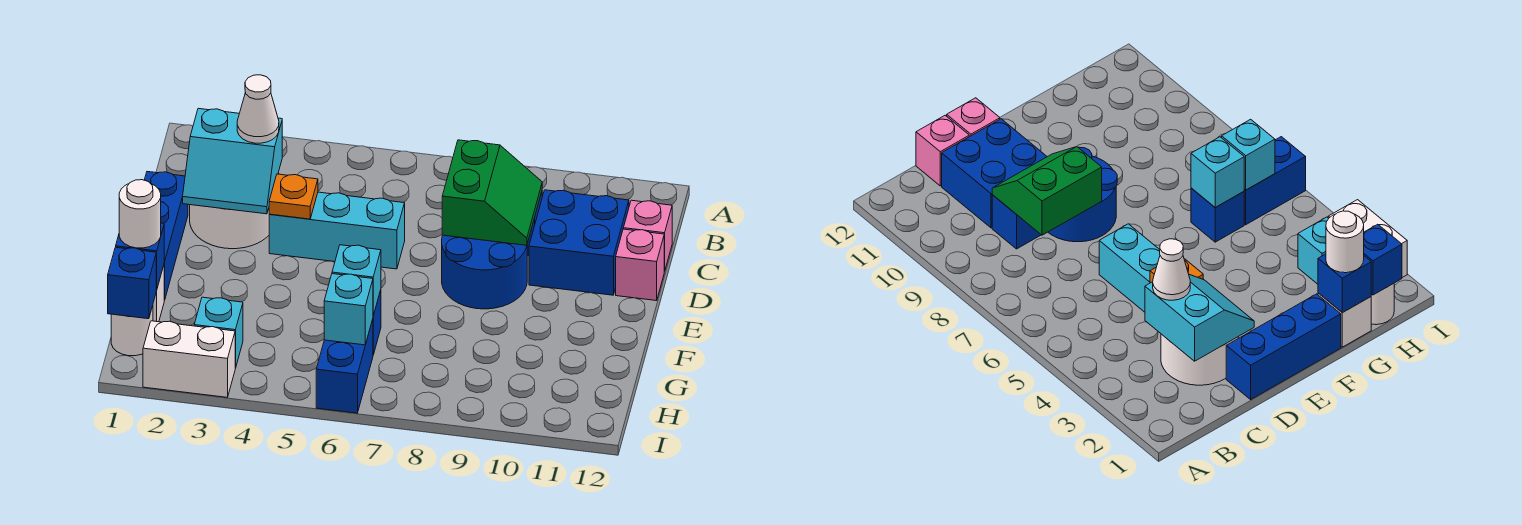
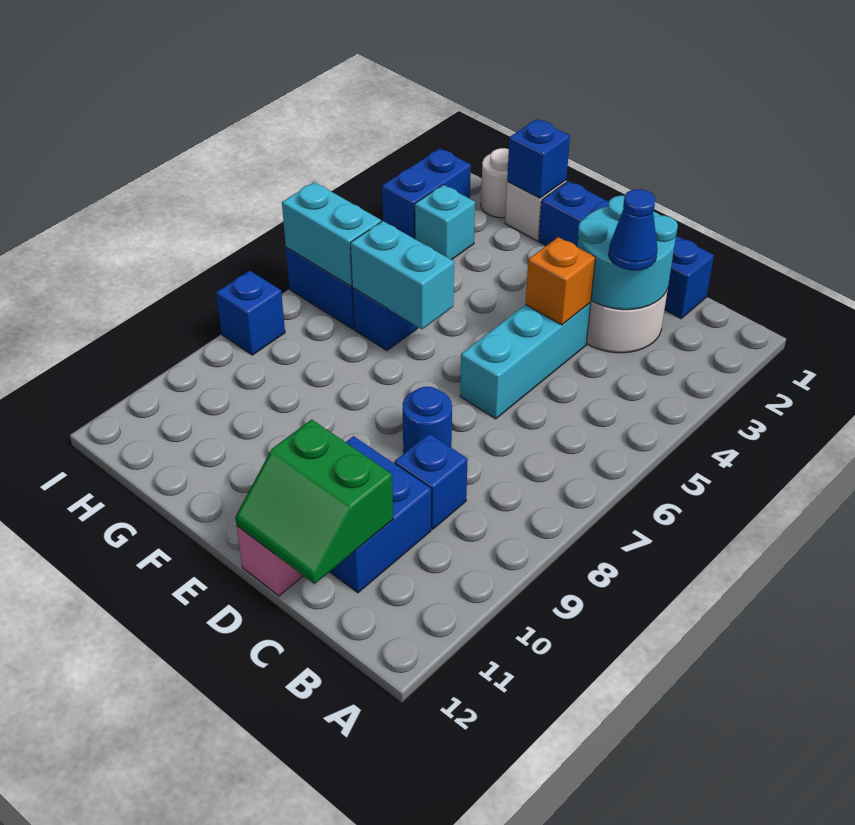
cyan 2x2 slope [183,108,282,214] -> cyan 2x2 round brick [578,196,678,310]
white 1x1 cone [237,75,279,143] -> blue 1x1 cone [609,189,658,271]
green 2x2 slope [442,140,542,245] -> green 2x2 slope moved to [235,419,393,584]
pink 1x1 brick [623,200,672,271] -> none
blue 1x3 brick [145,172,188,300] -> blue 1x4 brick [539,181,714,318]
orange 1x1 plate [269,174,318,219] -> orange 1x1 brick [525,237,595,325]
blue 2x2 round brick [442,235,527,309] -> blue 1x1 round brick [403,387,452,453]
white 1x1 round brick [119,180,161,248] -> none
cyan 1x1 brick [332,245,381,315] -> cyan 1x2 brick [350,221,454,329]
blue 1x1 brick [108,247,157,319] -> blue 1x1 brick moved to [216,271,285,355]
cyan 1x1 brick [324,274,373,345] -> cyan 1x2 brick [282,182,381,286]
white 1x2 brick [143,321,235,397] -> blue 1x2 brick [382,149,471,239]

